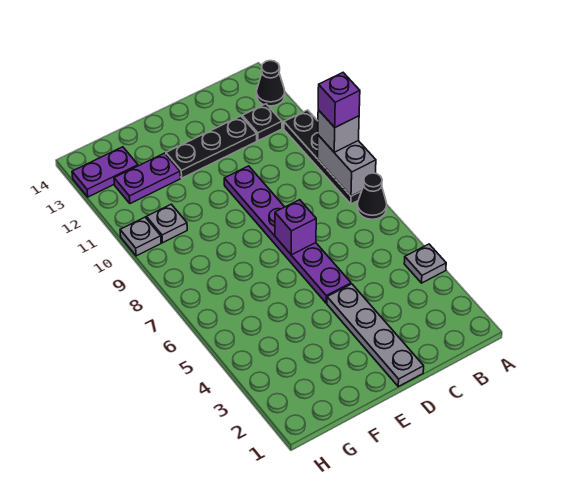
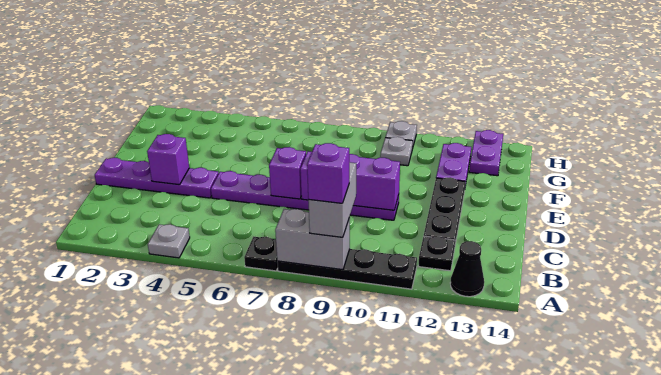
black 1x1 cone [357,173,387,219] -> black 1x1 plate [244,237,278,271]
grey 1x1 brick [318,110,359,152] -> grey 1x2 brick [308,162,356,237]
grey 1x4 plate [327,284,424,386] -> purple 1x4 plate [95,158,219,198]
none -> purple 1x1 brick [147,134,189,185]
none -> purple 1x3 brick [300,151,400,210]

